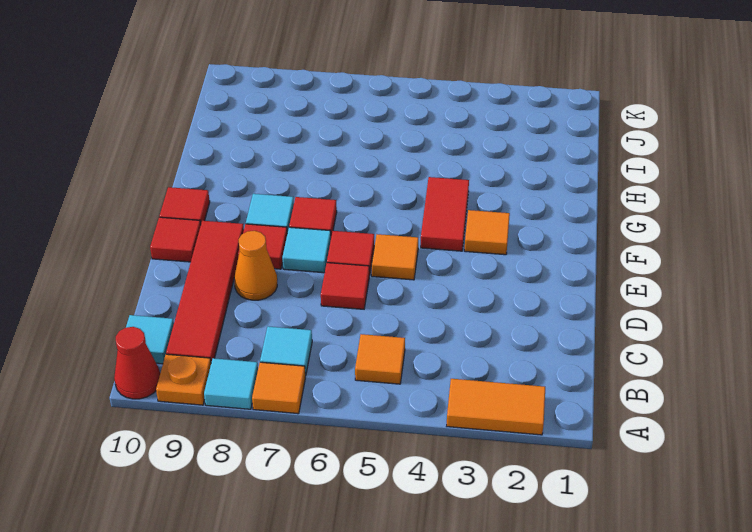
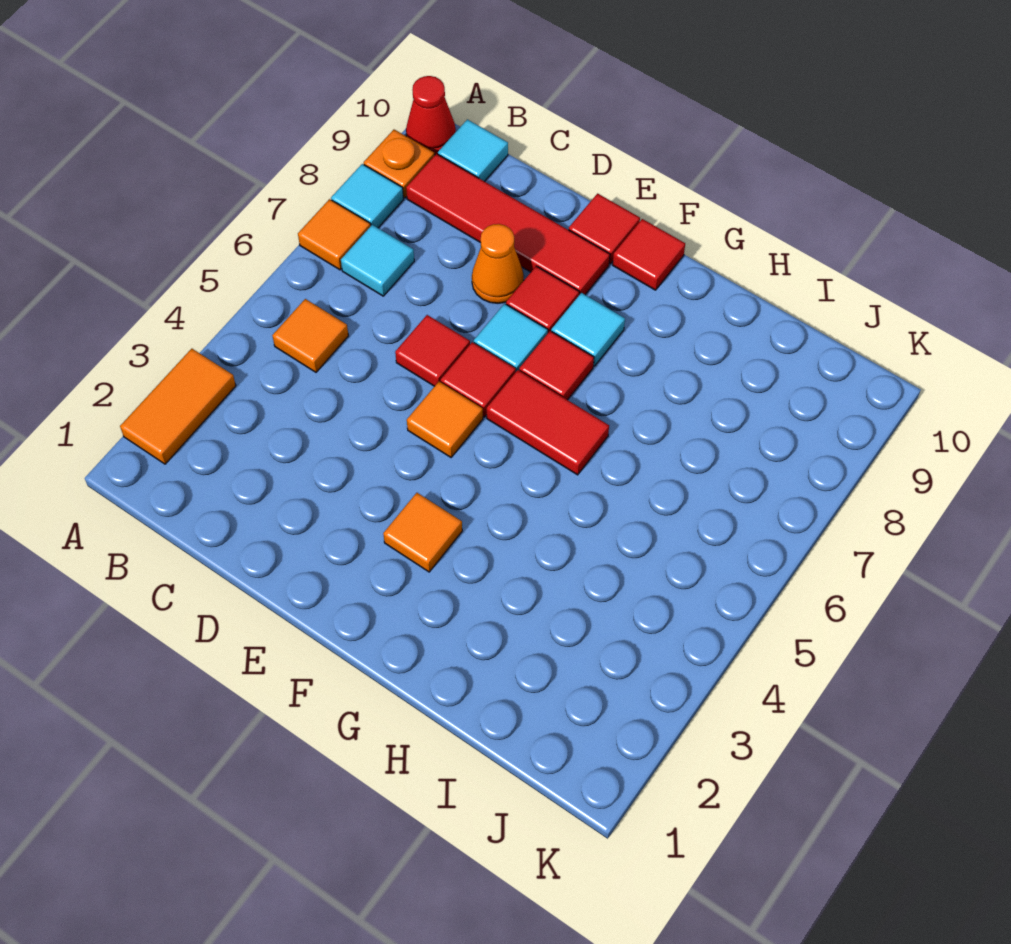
red 1x2 tile [421,177,469,251] -> red 1x2 tile moved to [487,370,609,475]

